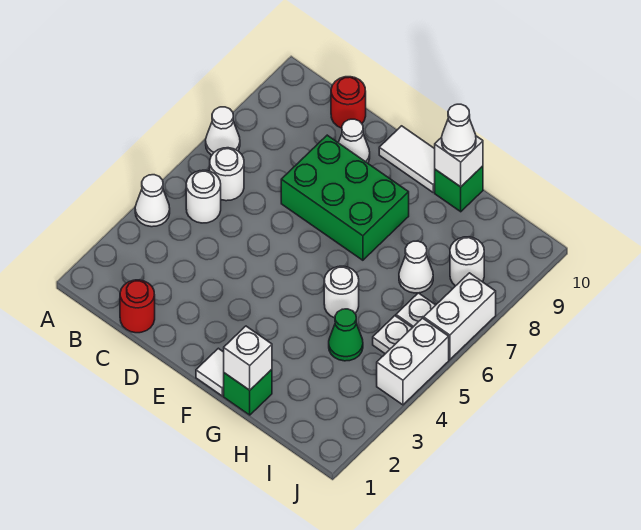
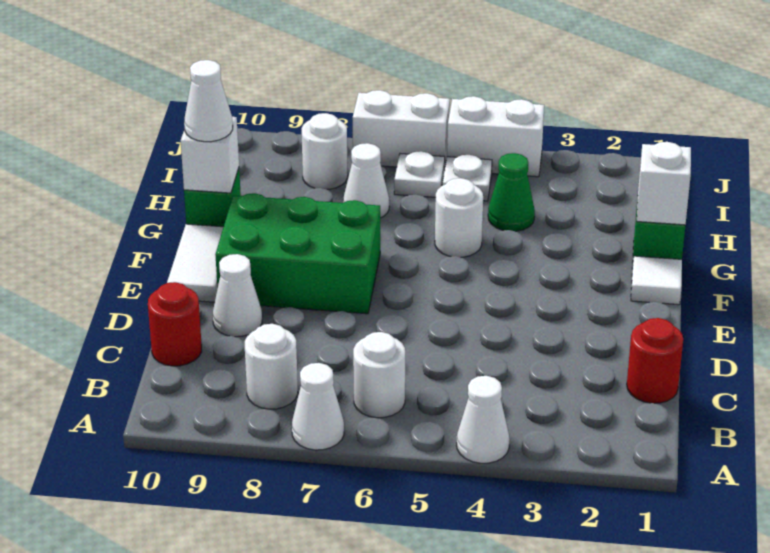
white 1x1 round brick [186,170,221,223] -> white 1x1 round brick moved to [245,324,298,409]
green 2x3 brick [281,135,409,260] -> green 2x3 brick turned to [215,193,380,314]

